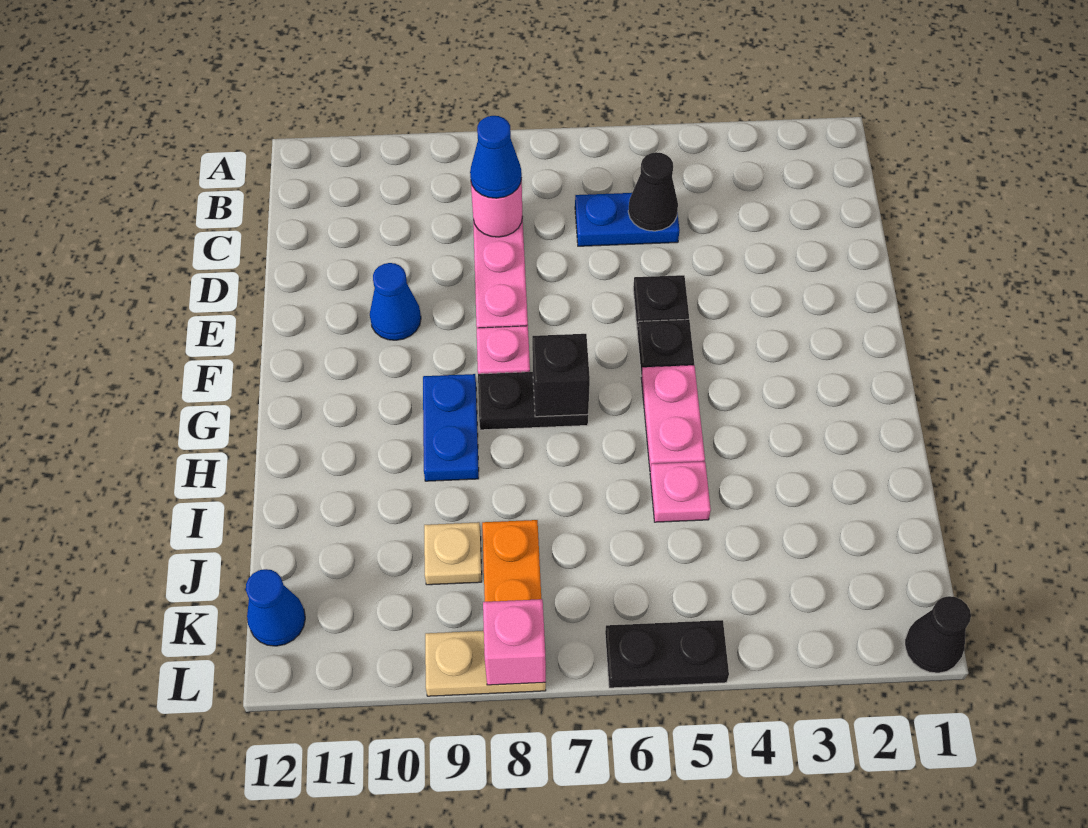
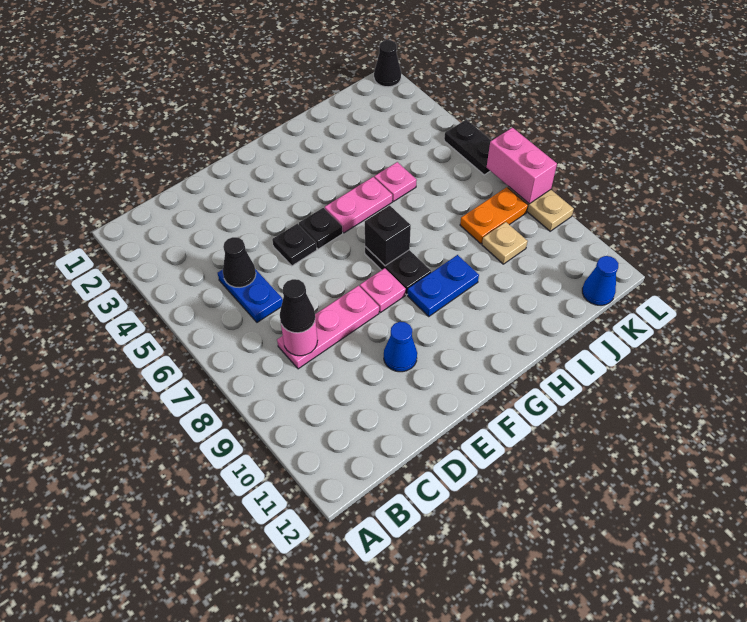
blue 1x1 cone [470,116,522,198] -> black 1x1 cone [280,279,315,333]
pink 1x1 brick [483,599,546,685] -> pink 1x2 brick [487,128,557,204]

